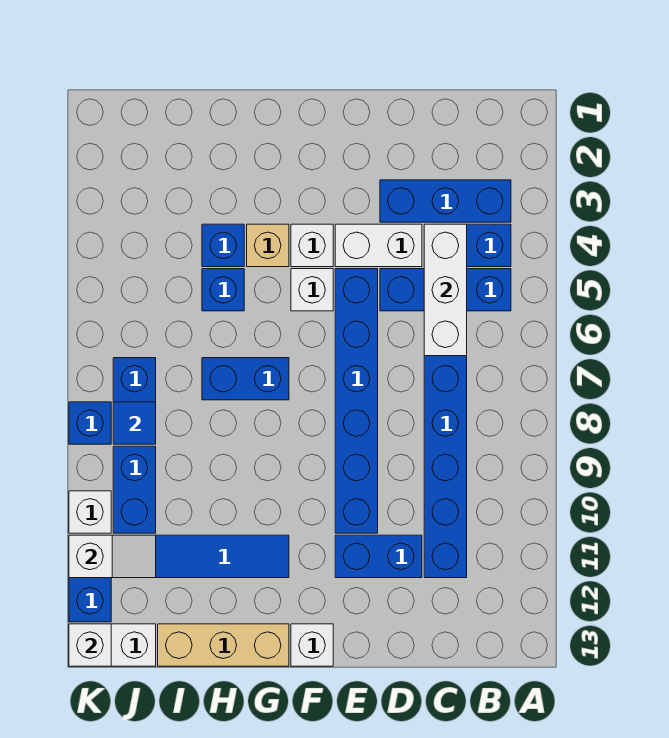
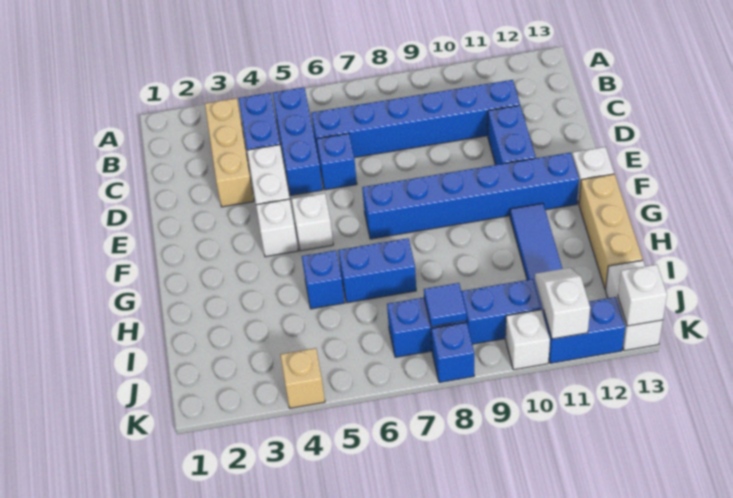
blue 1x3 brick [380,180,511,222] -> tan 1x3 brick [205,98,254,207]
white 1x3 brick [424,224,467,356] -> none
blue 1x6 brick [335,269,378,533] -> blue 1x6 brick moved to [362,153,579,239]
tan 1x1 brick [247,224,289,267] -> tan 1x1 brick moved to [280,348,325,408]
blue 1x2 brick [202,358,289,400] -> blue 1x2 brick turned to [338,238,416,303]
blue 1x1 brick [202,224,244,267] -> blue 1x1 brick moved to [316,133,357,190]

